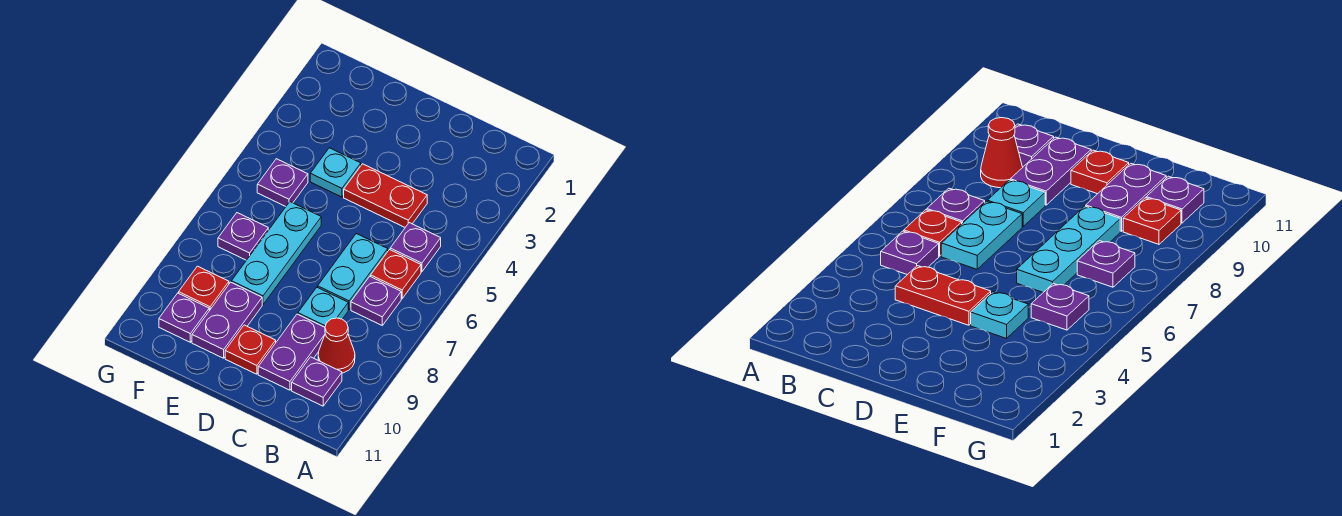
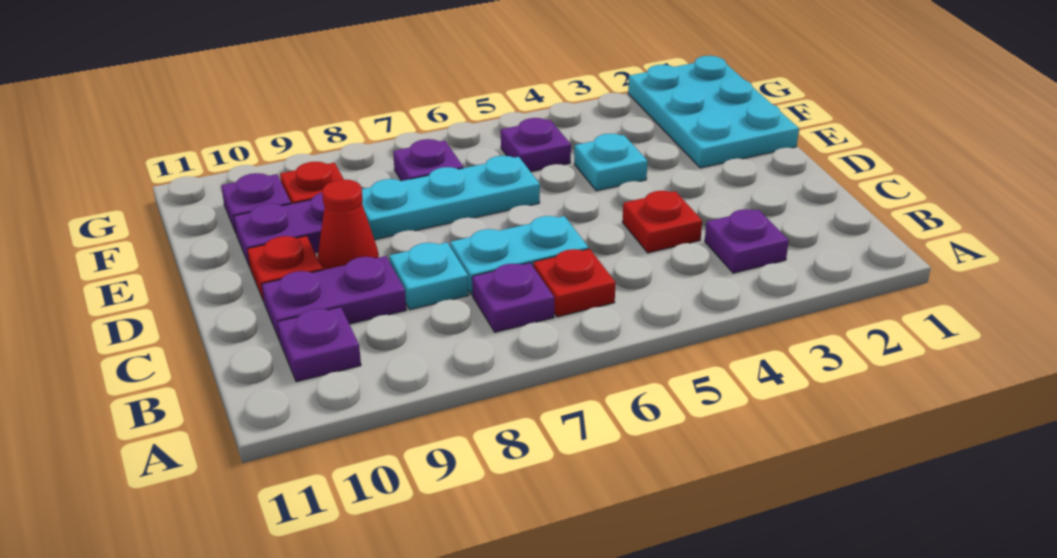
purple 1x1 plate [390,223,441,272] -> purple 1x1 plate moved to [705,209,789,273]
red 1x1 cone [318,318,355,373] -> red 1x1 cone moved to [318,179,379,270]
red 1x2 plate [344,164,427,227] -> red 1x1 plate [622,191,702,253]
none -> cyan 2x3 plate [628,56,799,168]

